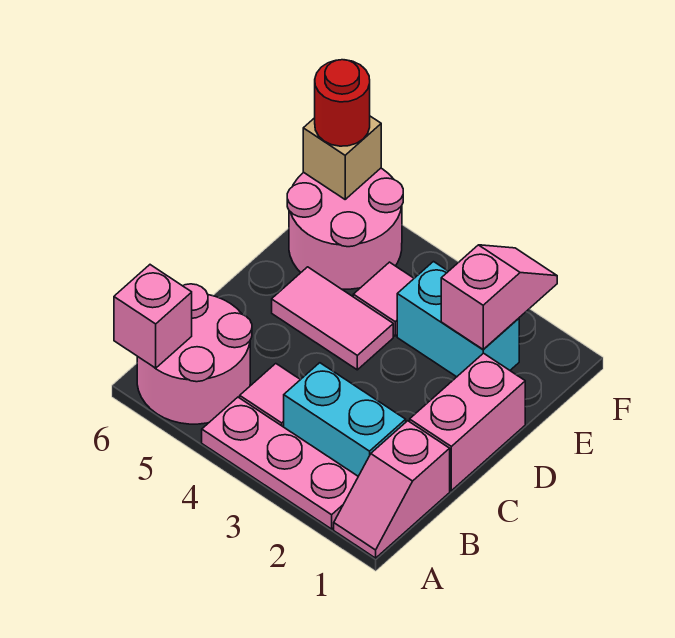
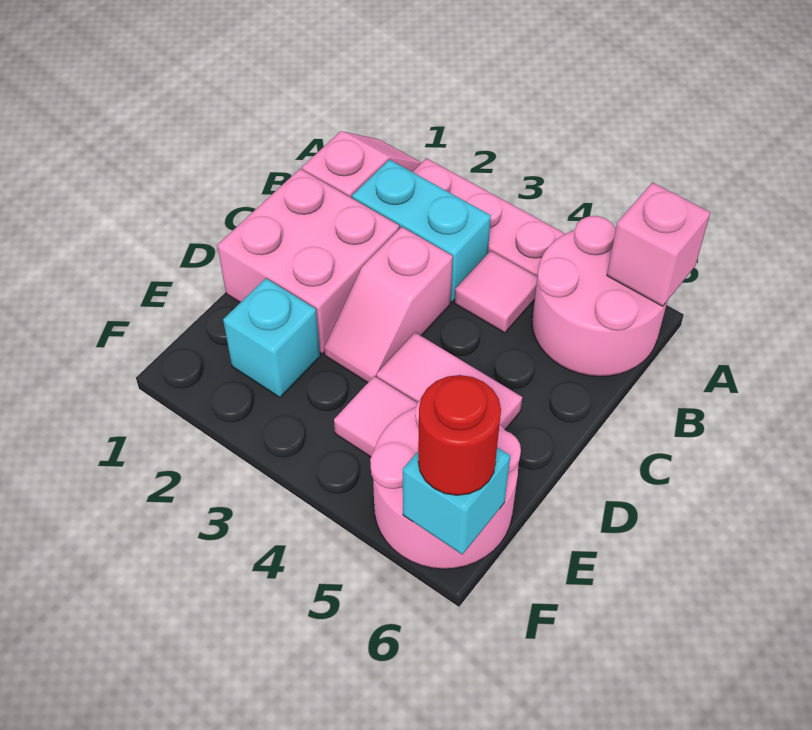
pink 1x2 brick [410,353,525,491] -> pink 2x2 brick [217,169,399,354]
cyan 1x2 brick [397,262,519,377] -> cyan 1x1 brick [223,278,320,398]
pink 1x2 slope [441,245,557,349] -> pink 1x2 slope moved to [324,227,453,383]
tan 1x1 brick [303,116,381,199] -> cyan 1x1 brick [403,447,510,554]

